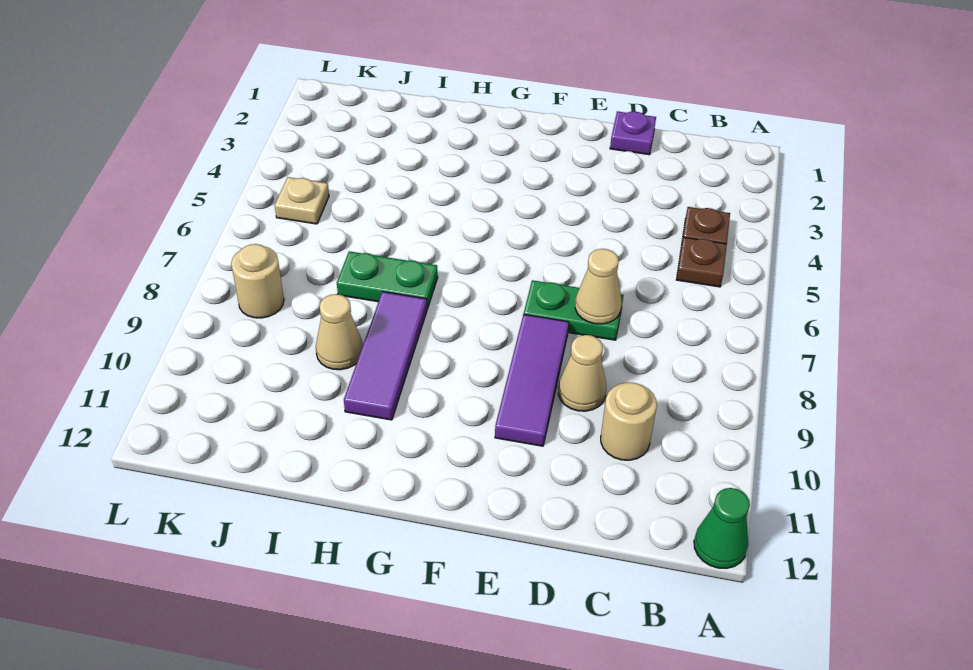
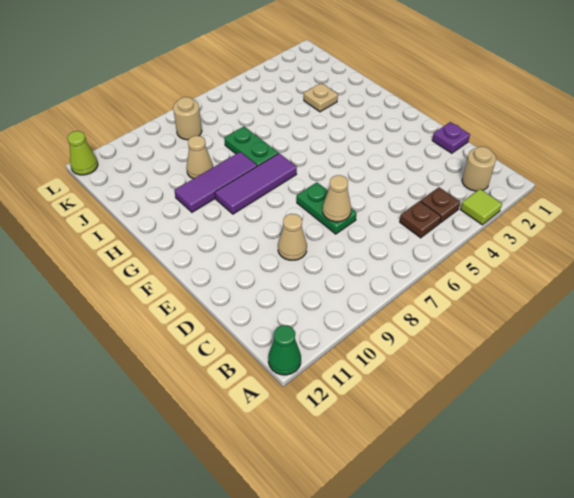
none -> lime 1x1 tile [460,189,502,225]
tan 1x1 round brick [601,383,657,460] -> tan 1x1 round brick moved to [462,147,496,191]
purple 1x3 tile [495,314,569,446] -> purple 1x3 tile moved to [215,153,297,214]
tan 1x1 plate [275,177,329,224] -> tan 1x1 plate moved to [304,83,338,112]
none -> lime 1x1 cone [67,131,98,175]

